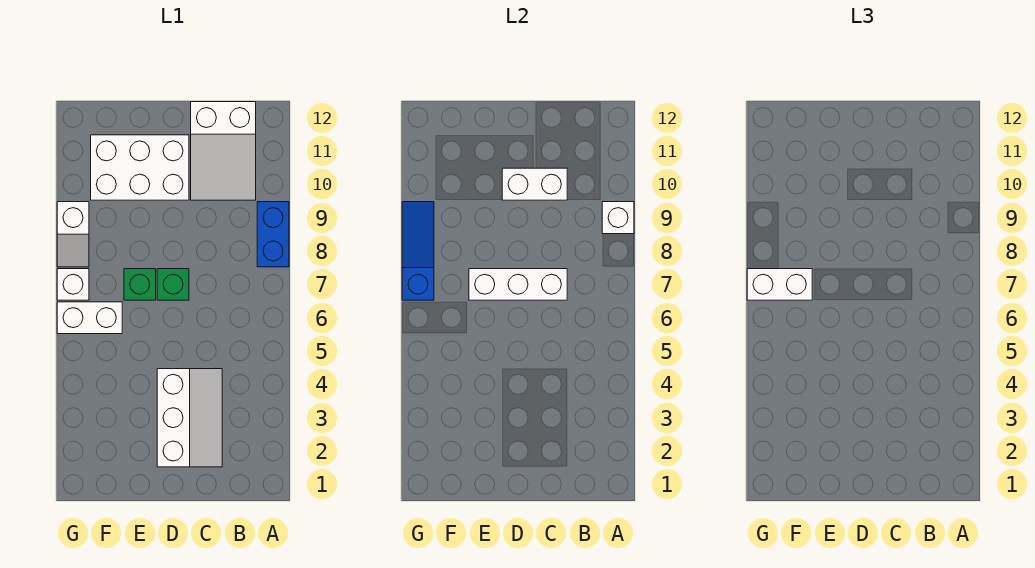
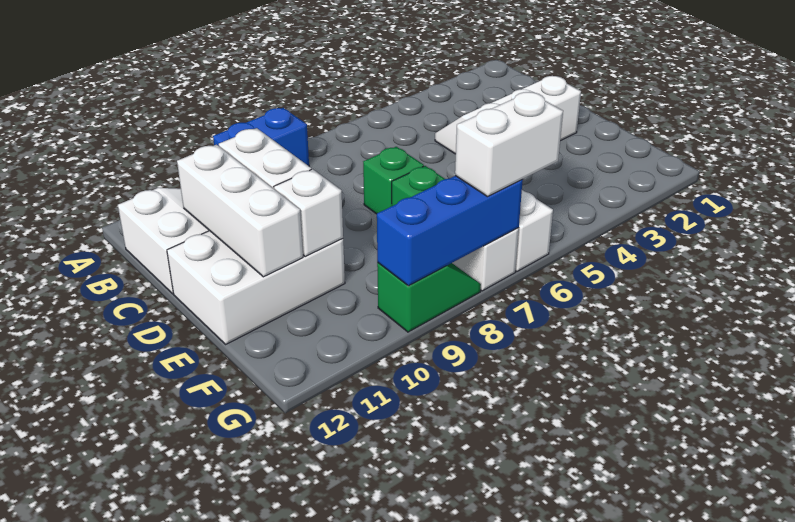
white 1x1 brick [602,202,634,234] -> white 1x1 brick moved to [274,169,343,257]
white 1x3 brick [469,269,567,300] -> white 1x3 brick moved to [177,145,303,277]
white 2x3 brick [91,135,189,200] -> white 2x3 brick turned to [167,231,345,344]
white 1x2 brick [747,269,812,300] -> white 1x2 brick turned to [455,92,563,197]
blue 1x3 slope [402,202,434,300] -> blue 1x3 brick [377,176,523,286]
white 1x2 slope [57,202,89,267] -> green 1x2 slope [377,263,481,332]

